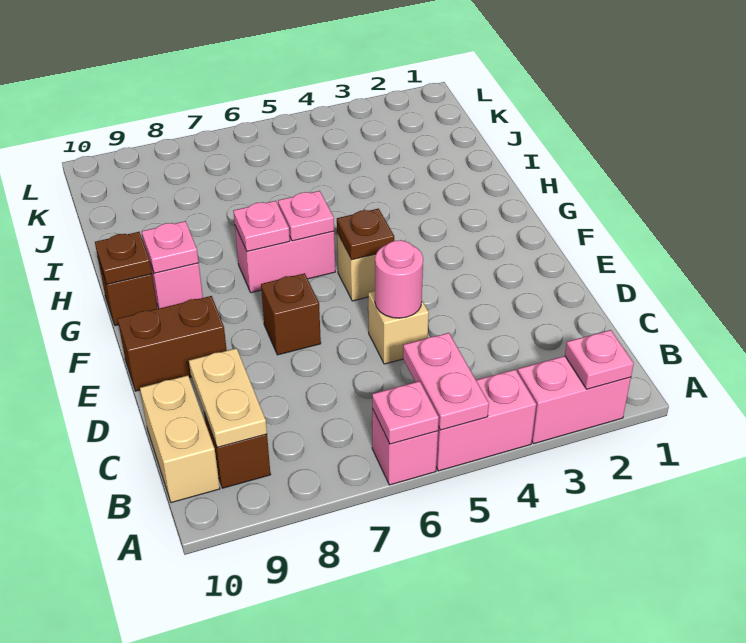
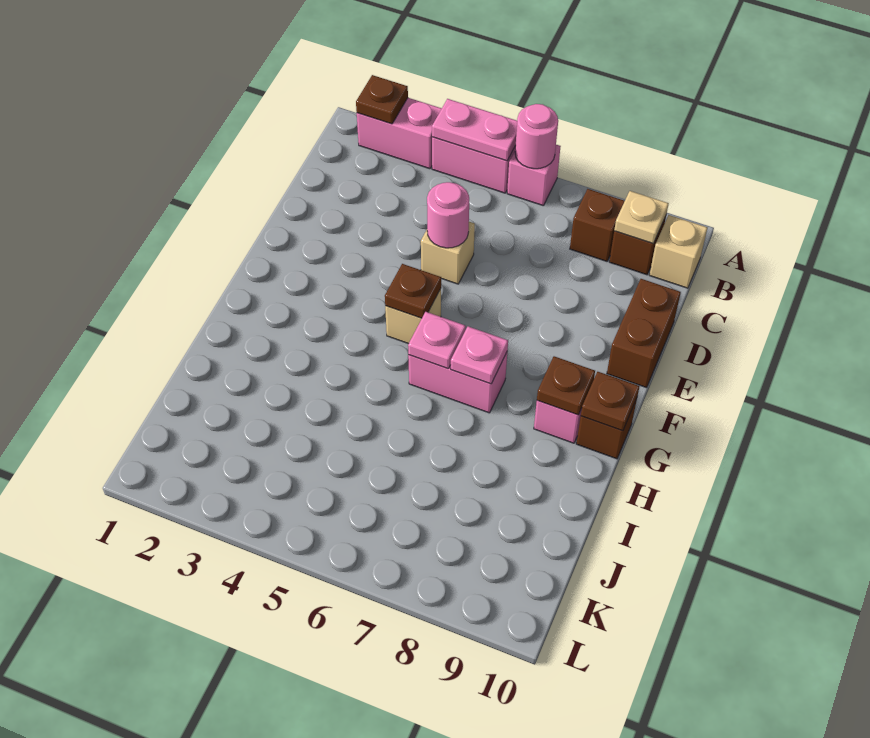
pink 1x1 plate [565,330,634,389] -> brown 1x1 plate [356,75,408,124]
pink 1x2 plate [403,333,489,430] -> pink 1x2 plate turned to [432,99,517,161]
pink 1x1 plate [372,381,439,444] -> pink 1x1 round brick [515,104,558,169]
tan 1x2 plate [189,348,267,447] -> tan 1x1 plate [614,191,669,244]
tan 1x2 brick [140,375,220,503] -> tan 1x1 brick [650,215,707,288]
brown 1x1 brick [261,273,321,355] -> brown 1x1 brick moved to [570,189,625,261]
brown 1x2 brick [118,296,227,391] -> brown 1x2 brick turned to [607,279,681,388]
pink 1x1 plate [142,221,199,273] -> brown 1x1 plate [537,356,595,415]

